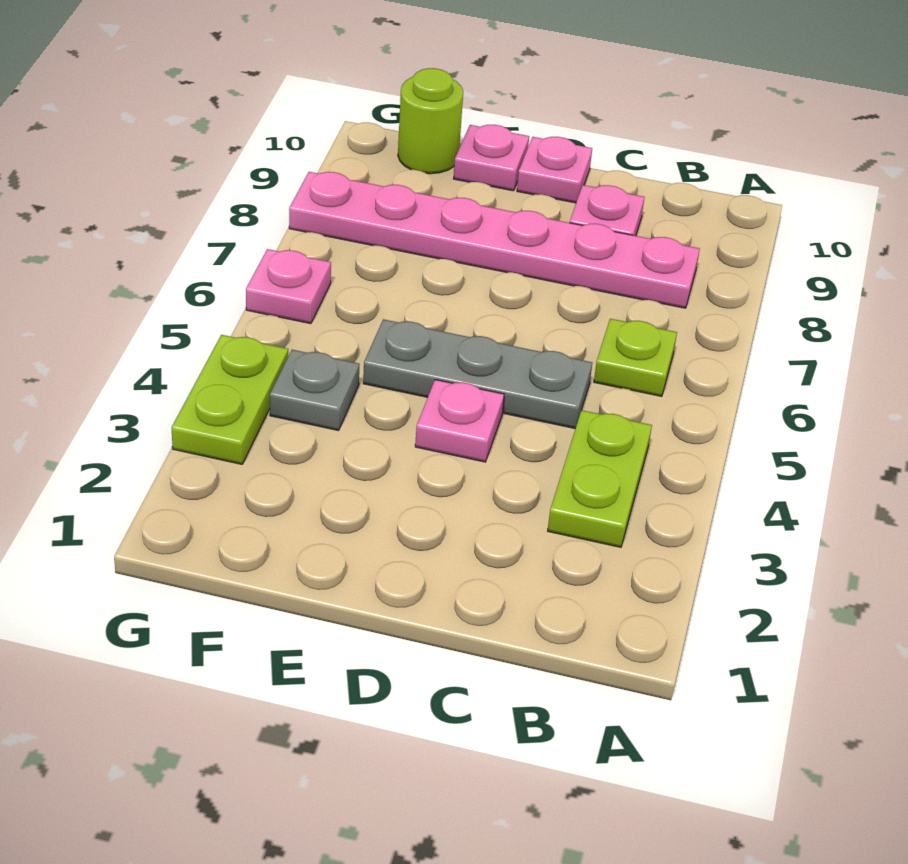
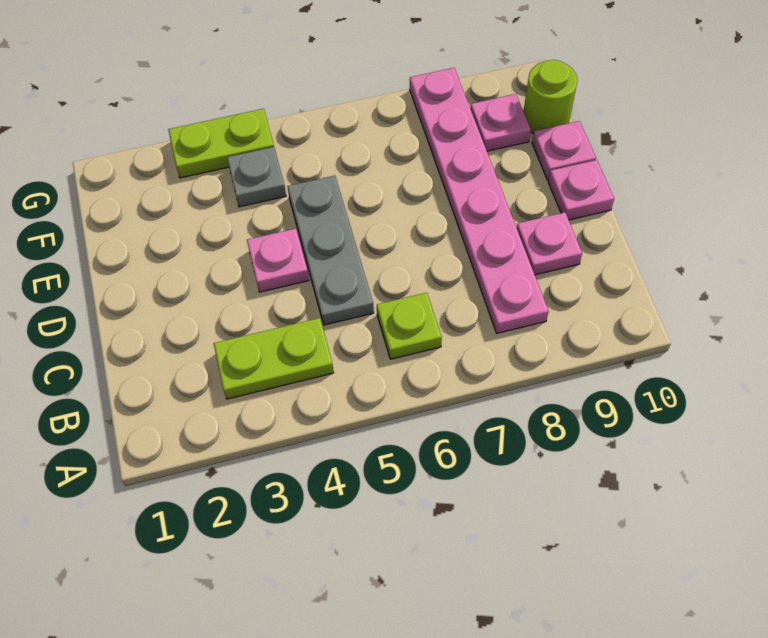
pink 1x1 plate [246,249,331,324] -> pink 1x1 plate moved to [470,94,531,151]

